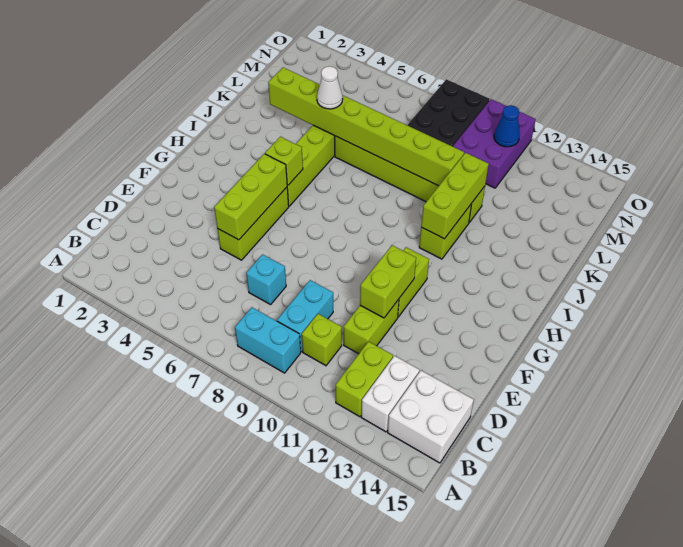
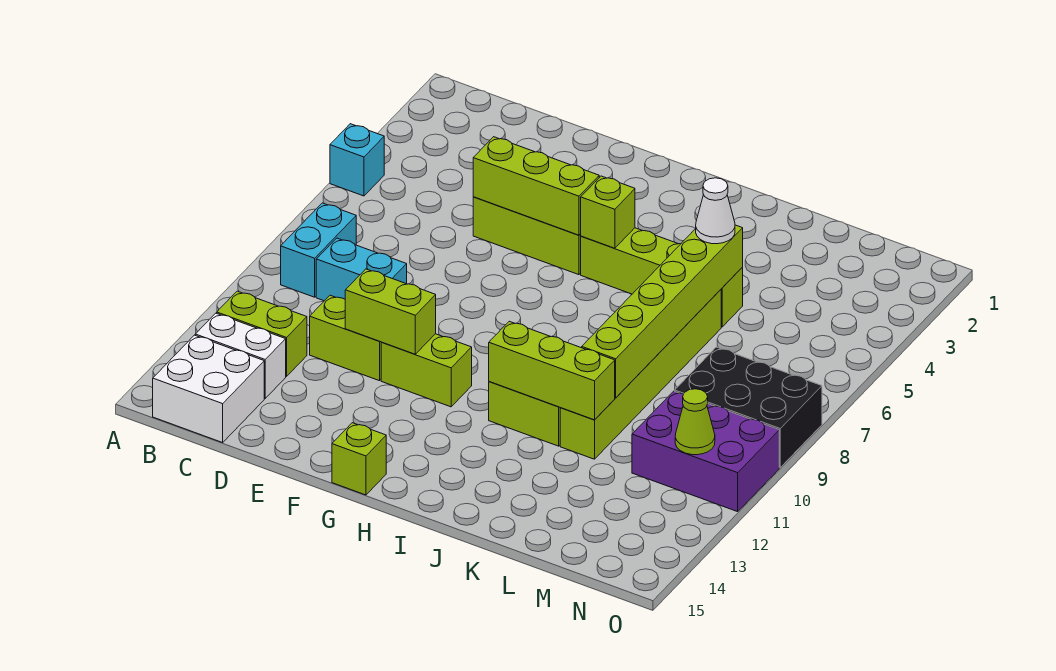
lime 1x1 brick [302,314,342,366] -> lime 1x1 brick moved to [332,423,386,495]
cyan 1x1 brick [246,254,286,305] -> cyan 1x1 brick moved to [330,124,384,196]
lime 1x8 brick [268,68,464,186] -> lime 1x6 brick [582,225,743,398]
blue 1x1 cone [494,105,520,147] -> lime 1x1 cone [675,389,715,455]

